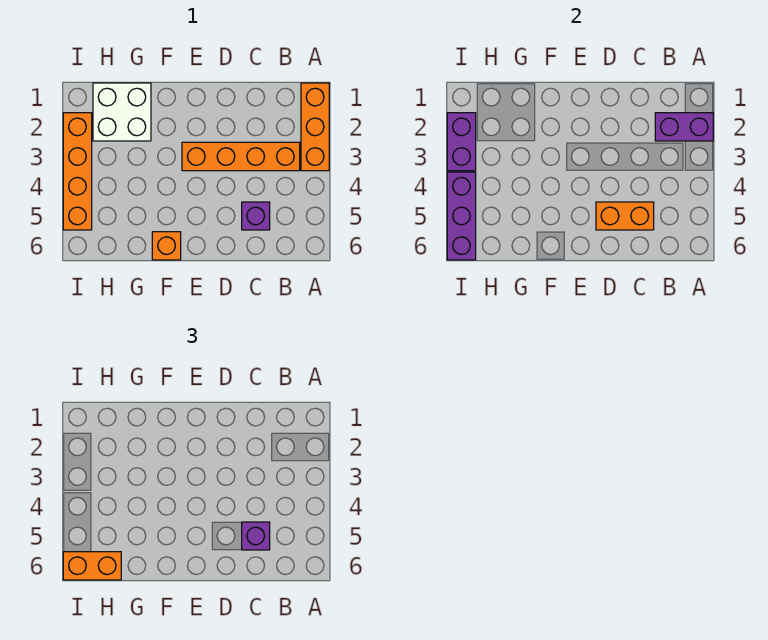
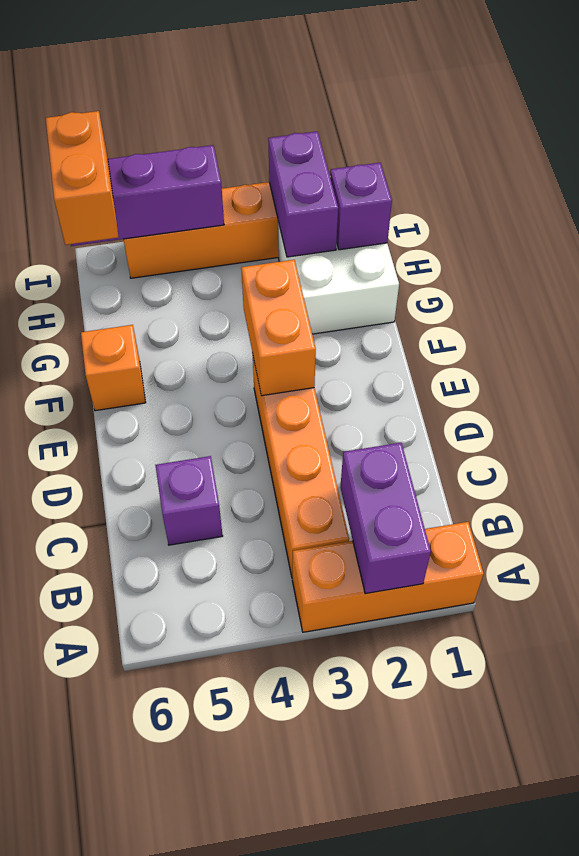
orange 1x2 brick [596,202,654,230] -> orange 1x2 brick moved to [241,260,316,396]
purple 1x1 brick [242,522,270,550] -> purple 1x1 brick moved to [330,163,392,250]
purple 1x2 brick [447,113,476,171] -> purple 1x2 brick turned to [268,131,338,257]

